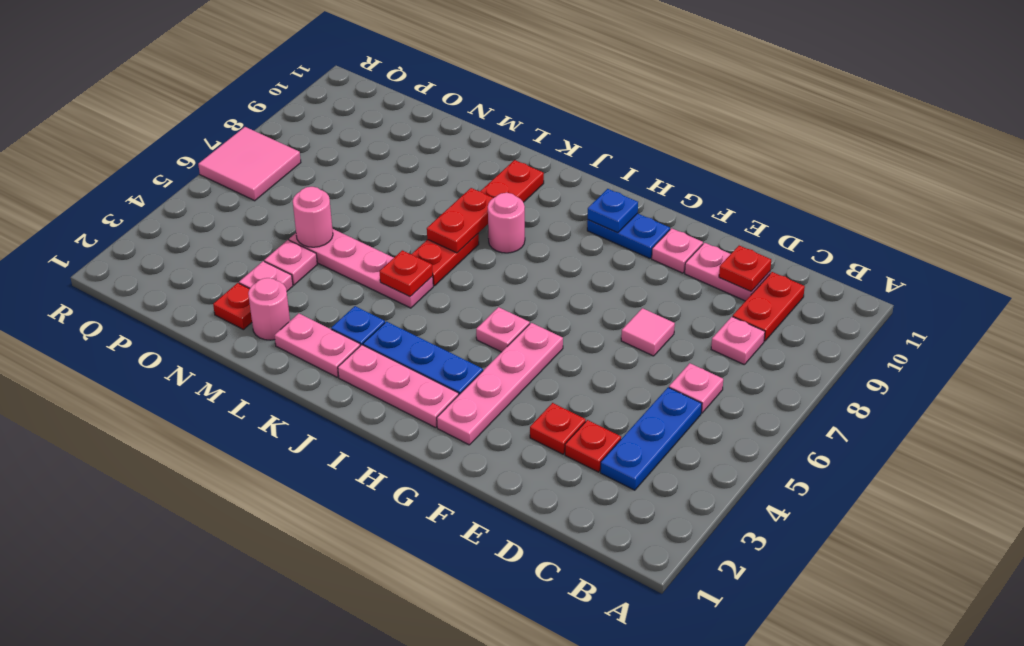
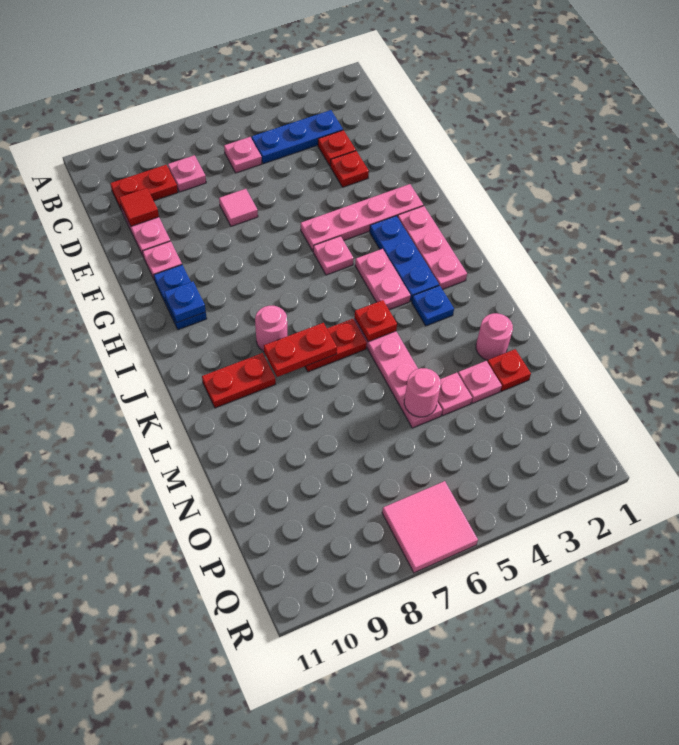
red 1x1 plate [719,246,771,292] -> red 1x1 tile [119,188,159,226]
pink 1x2 plate [274,313,360,377] -> pink 1x2 plate moved to [355,249,411,310]

